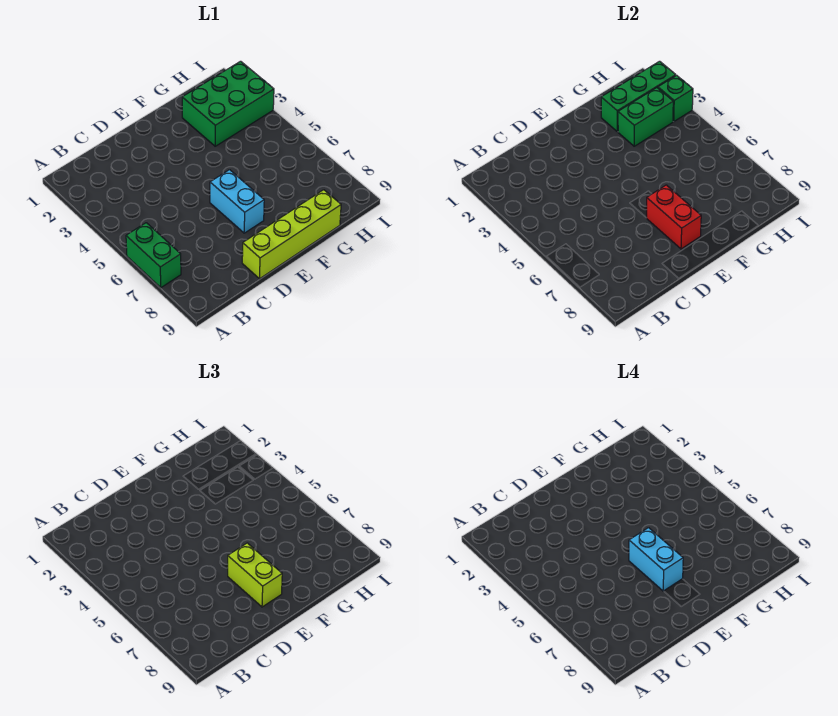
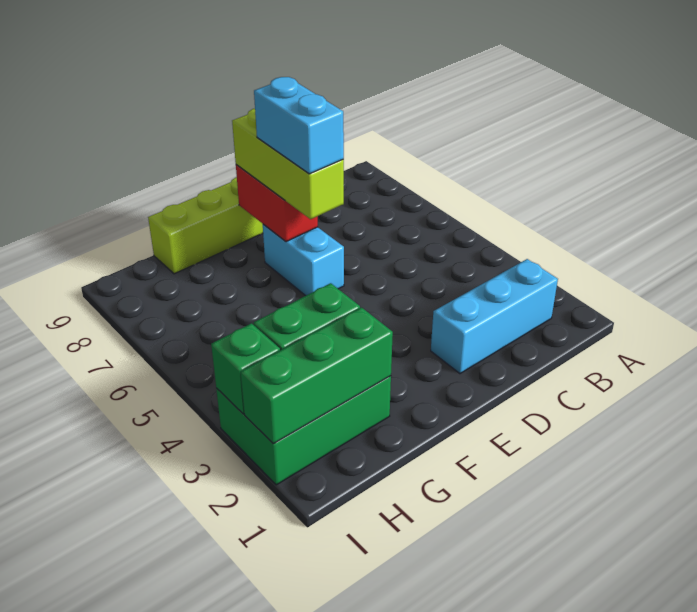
green 1x2 brick [126,223,181,288] -> none
none -> cyan 1x3 brick [431,259,558,374]
lime 1x2 brick [228,543,282,607] -> lime 1x3 brick [232,109,344,219]

